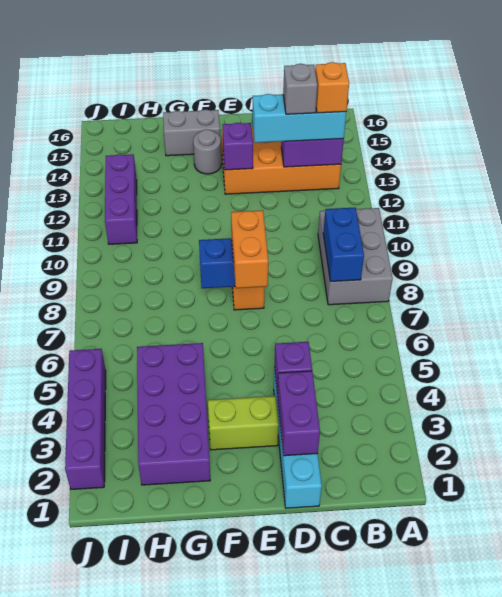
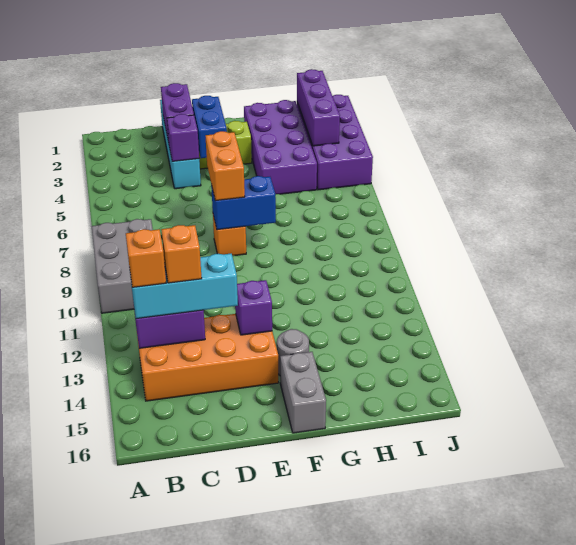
blue 1x2 brick [323,208,364,281] -> blue 1x2 brick moved to [192,96,227,158]
grey 1x1 brick [283,64,317,114] -> orange 1x1 brick [161,225,202,283]
grey 1x2 brick [163,110,220,156] -> grey 1x2 brick turned to [280,352,326,433]
purple 1x3 brick [105,154,137,244] -> purple 1x3 brick moved to [297,69,340,146]
purple 1x4 brick [65,349,106,489] -> purple 2x4 brick [297,95,373,190]

